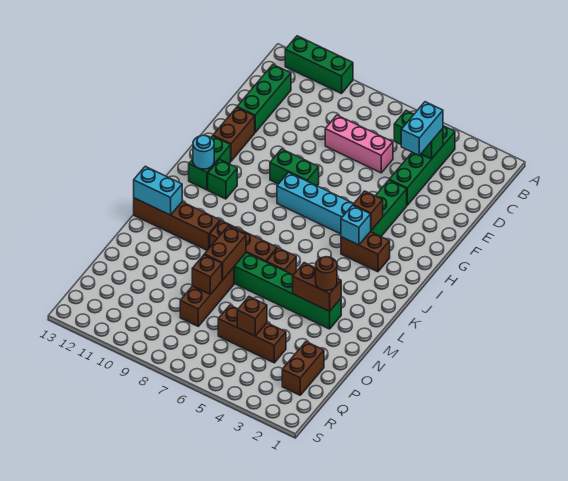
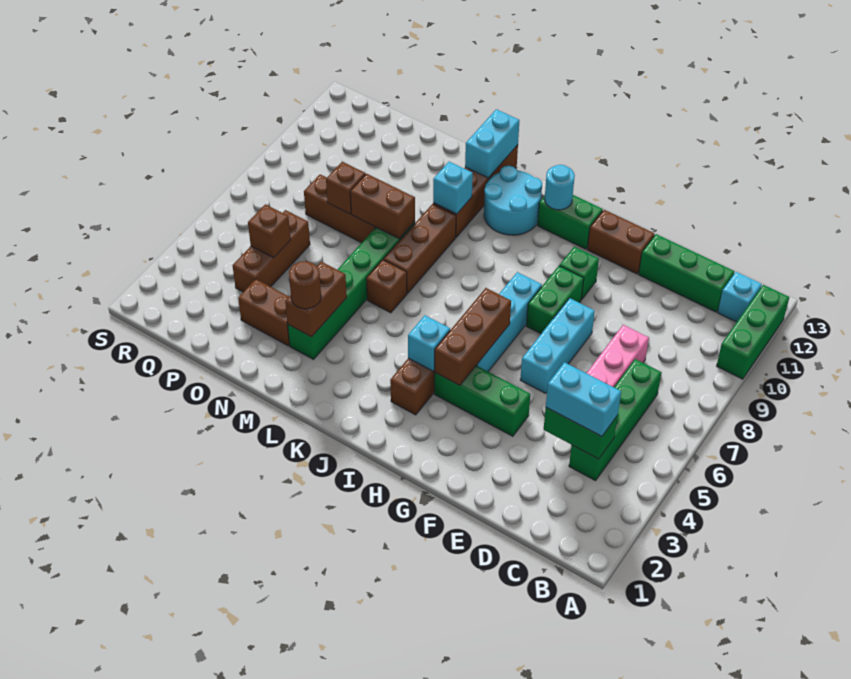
green 1x4 brick [389,126,455,205] -> green 1x4 brick turned to [569,359,661,481]
none -> cyan 1x1 brick [718,272,762,322]
green 1x2 brick [394,110,443,159] -> green 1x2 brick turned to [544,408,618,459]
none -> cyan 1x3 brick [520,298,595,393]
brown 1x1 brick [353,191,383,230] -> brown 1x3 brick [435,288,511,385]
green 1x1 brick [208,159,237,199] -> green 1x1 brick moved to [559,247,599,299]
none -> cyan 2x2 round brick [484,166,542,235]
none -> cyan 1x1 brick [433,162,473,214]
brown 1x2 brick [282,342,324,395] -> brown 1x2 brick moved to [238,279,290,346]

